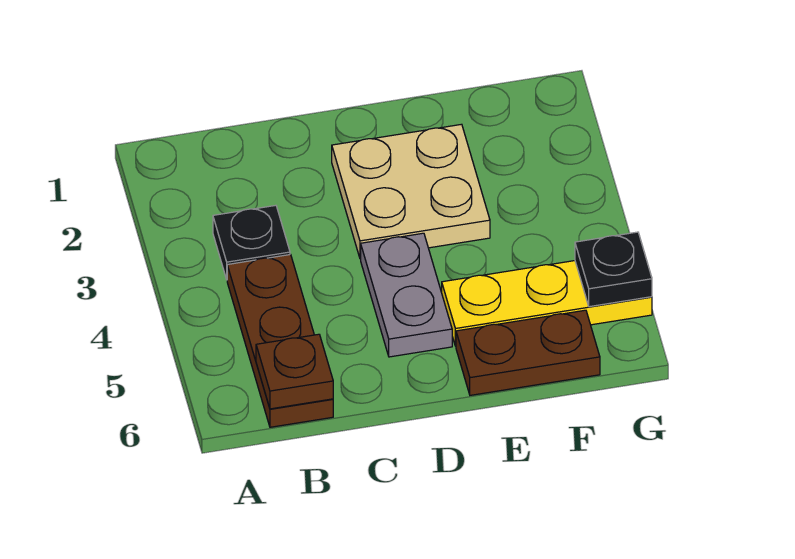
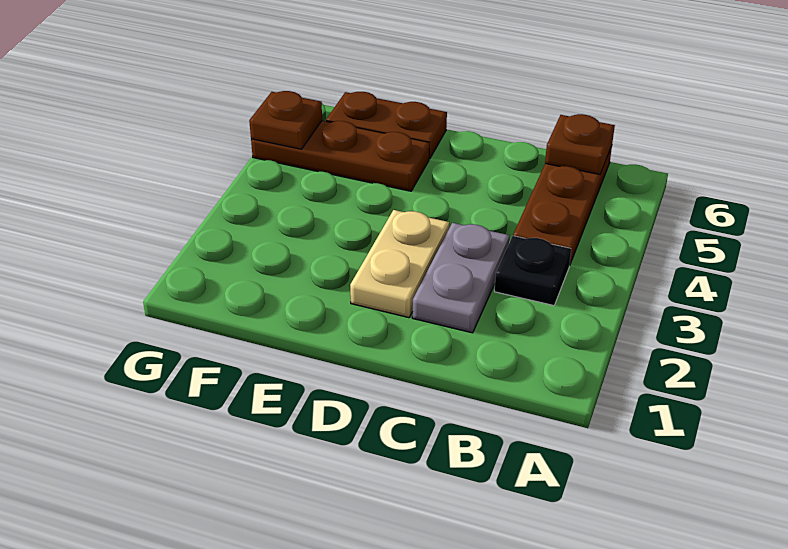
tan 2x2 plate [332,124,490,259] -> tan 1x2 plate [350,210,449,318]
grey 1x2 plate [361,233,452,357] -> grey 1x2 plate moved to [412,223,510,333]
yellow 1x3 plate [442,261,652,346] -> brown 1x3 plate [251,121,429,191]
black 1x1 plate [575,232,652,307] -> brown 1x1 plate [249,91,322,149]

